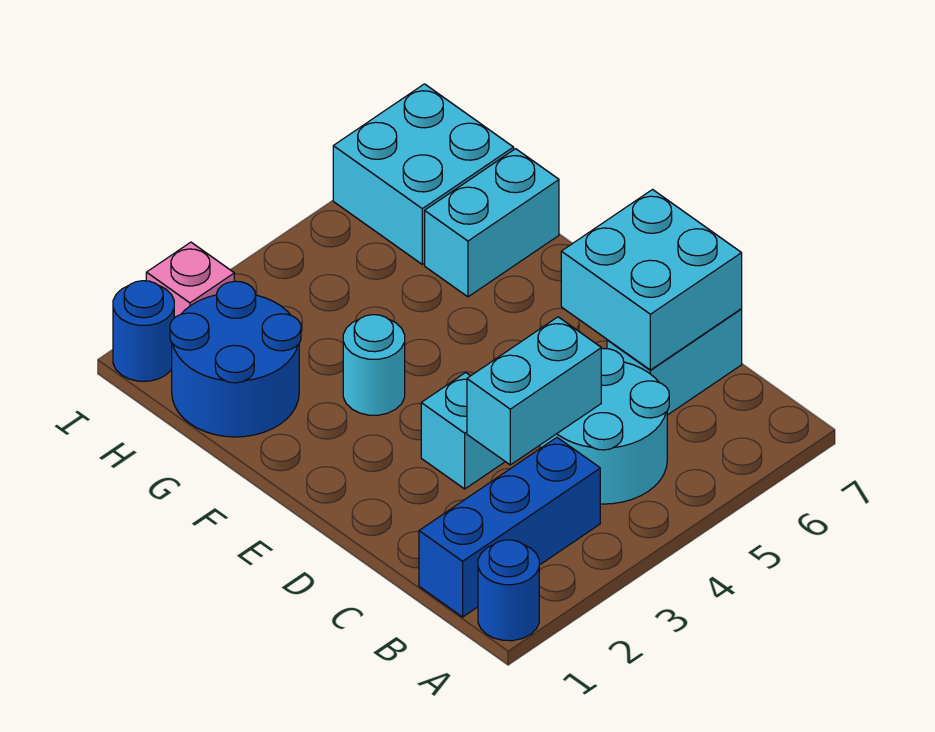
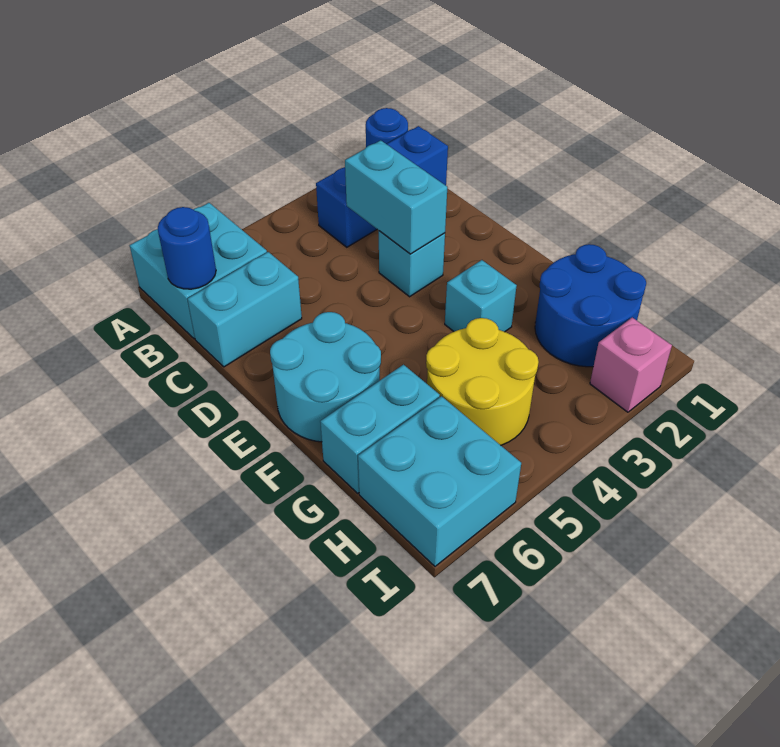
cyan 2x2 round brick [540,349,669,504] -> cyan 2x2 round brick moved to [270,312,381,442]
cyan 1x2 brick [467,317,601,465] -> cyan 1x2 brick turned to [345,140,447,254]
cyan 2x2 brick [561,190,742,370] -> cyan 2x2 brick moved to [130,203,267,339]
cyan 1x1 round brick [343,315,405,415] -> cyan 1x1 brick [445,260,517,332]
none -> yellow 2x2 round brick [426,318,539,445]
blue 1x1 round brick [113,281,174,381] -> blue 1x1 round brick moved to [158,207,216,289]

